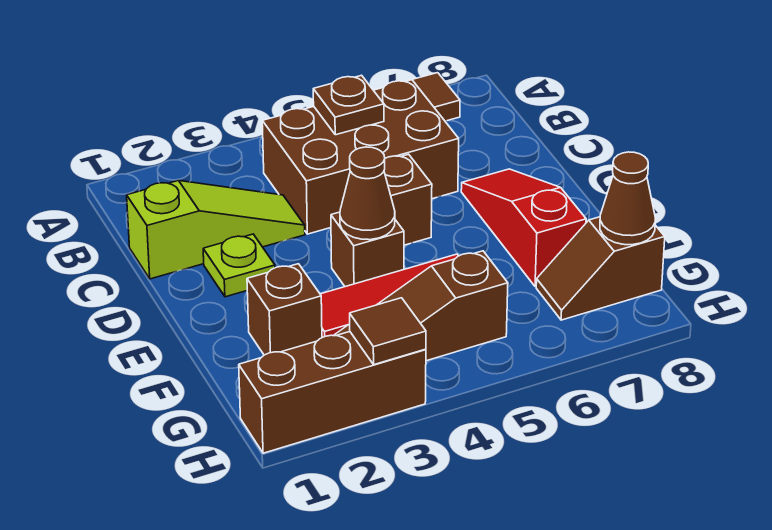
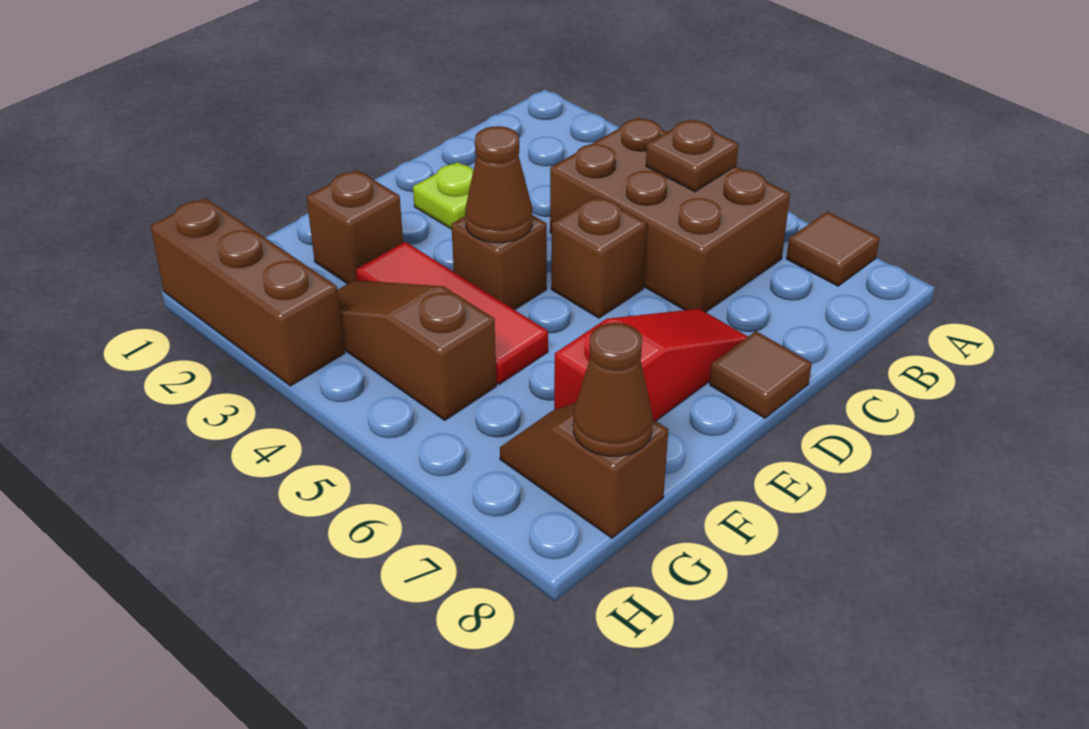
lime 1x3 slope [127,181,305,279] -> none
brown 1x1 tile [350,298,426,365] -> brown 1x1 tile moved to [710,331,812,418]

